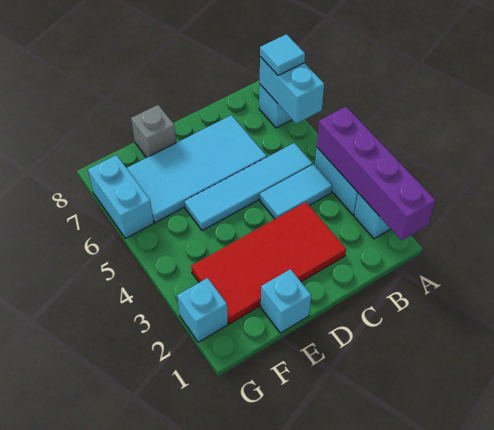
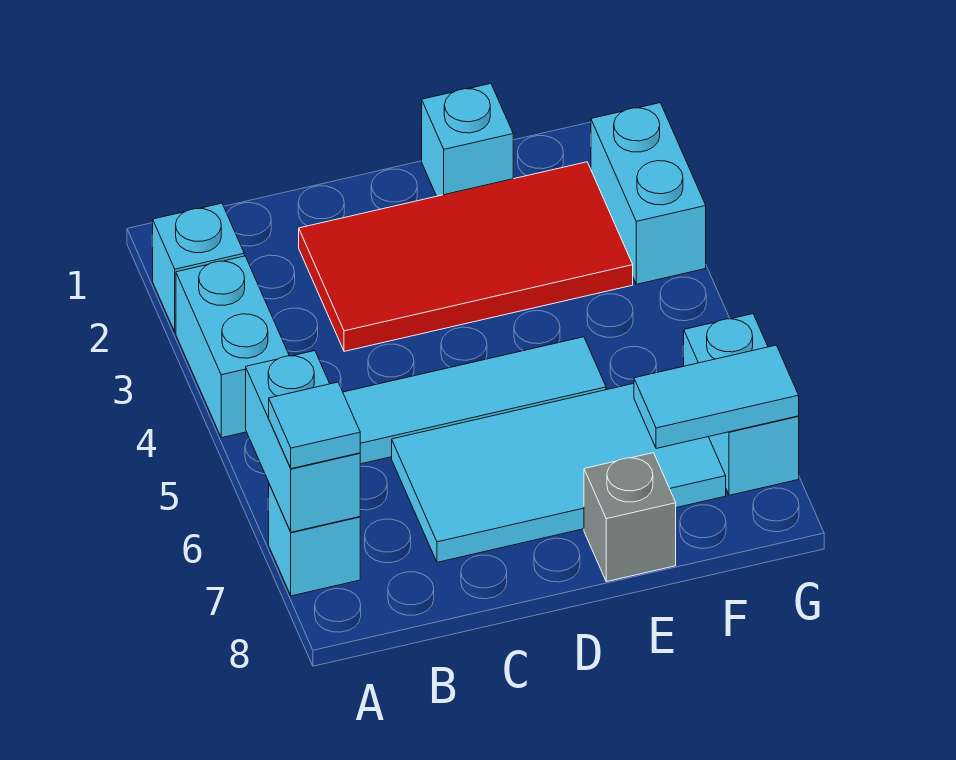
purple 1x4 brick [317,107,435,240] -> none
cyan 1x2 tile [260,164,332,219] -> cyan 1x2 tile moved to [634,345,799,449]
cyan 1x1 brick [177,278,228,342] -> cyan 1x2 brick [591,103,706,284]

